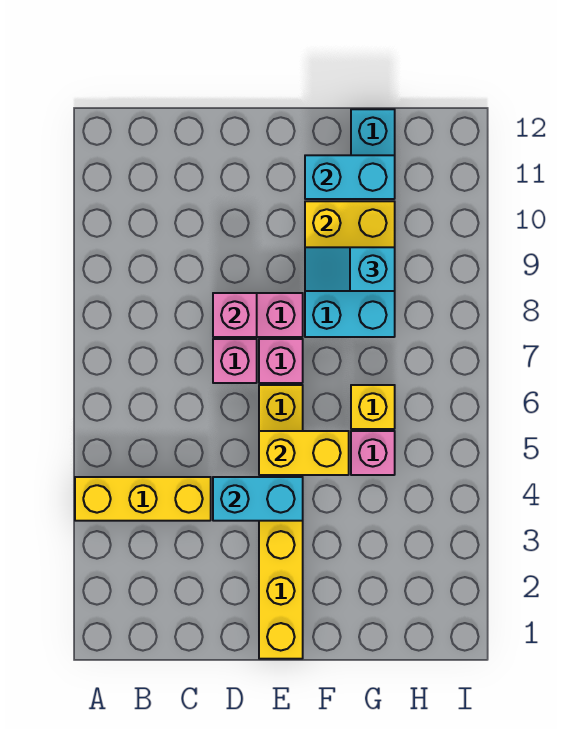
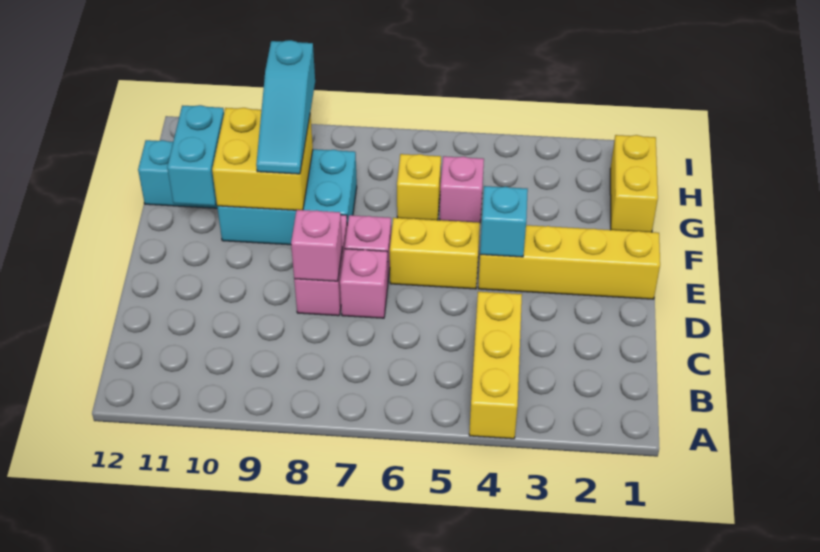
cyan 1x2 brick [213,477,303,521] -> cyan 1x1 brick [480,186,528,257]
yellow 1x2 brick [259,431,349,475] -> yellow 1x2 brick moved to [610,135,658,232]
cyan 1x2 slope [305,247,395,291] -> cyan 1x3 slope [256,40,315,174]

